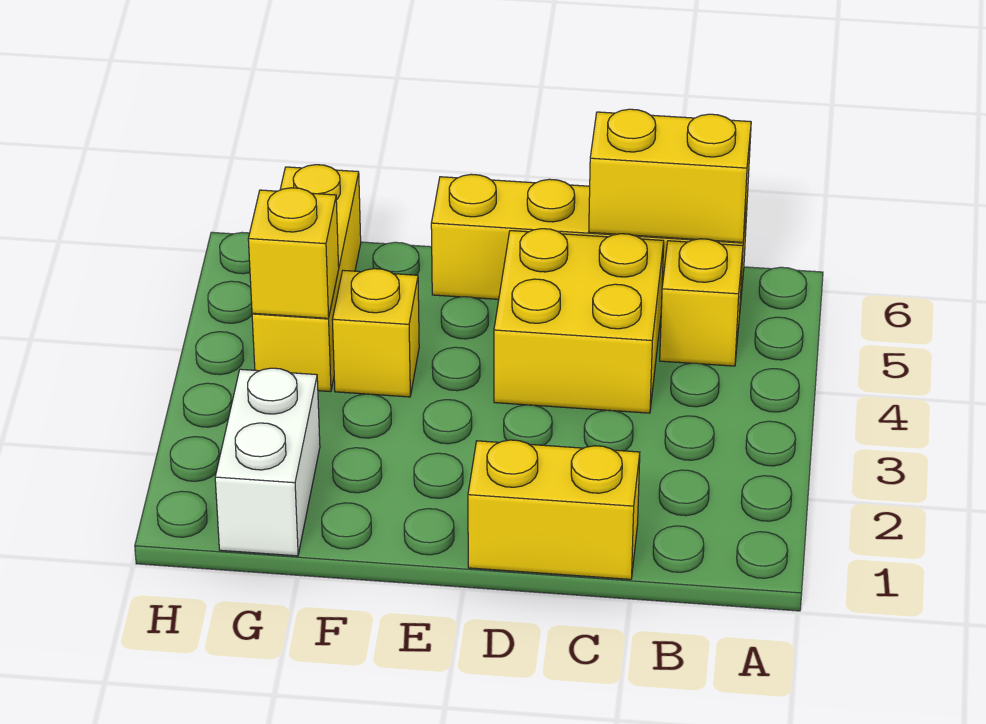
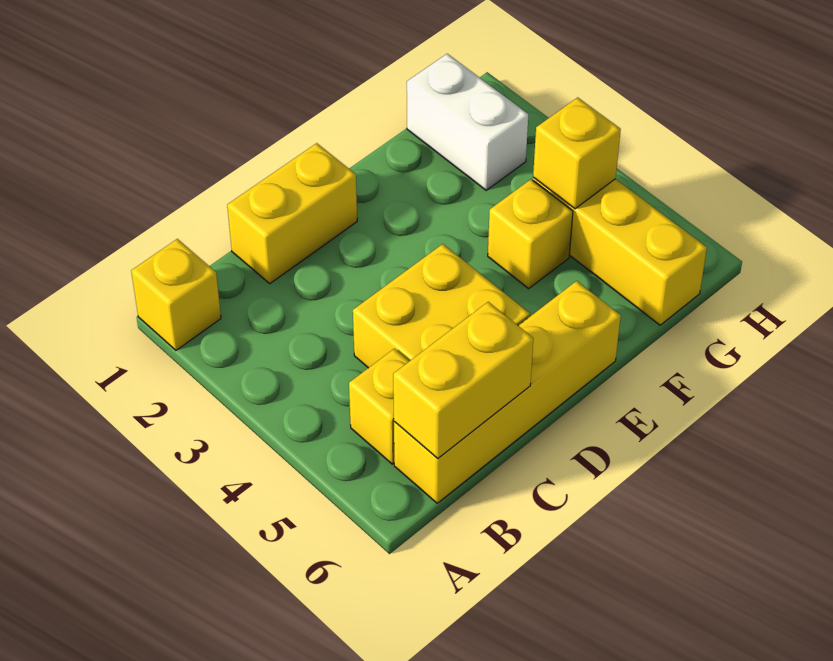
none -> yellow 1x1 brick [131,239,221,350]

